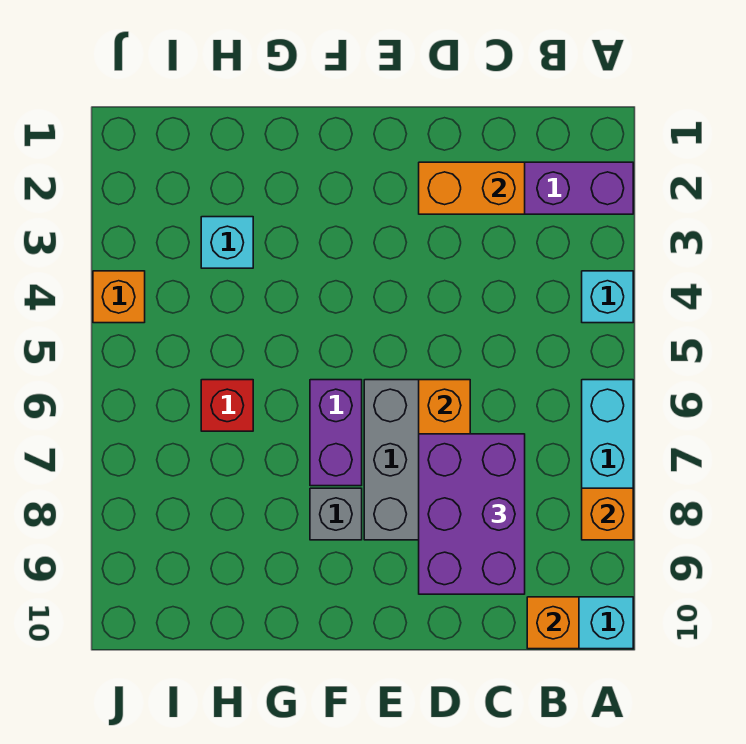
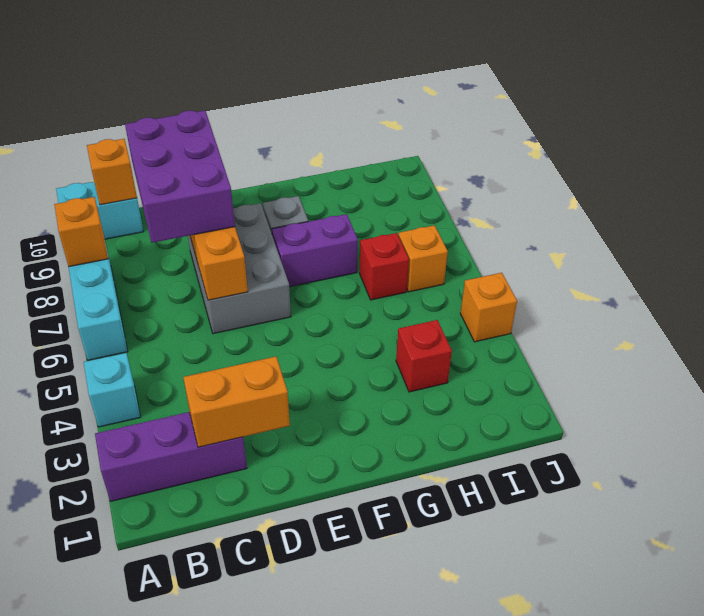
purple 1x2 brick [310,380,362,486] -> purple 1x2 brick turned to [272,214,358,287]
cyan 1x1 brick [201,217,253,268] -> red 1x1 brick [396,320,452,392]
none -> orange 1x1 brick [398,225,448,292]

